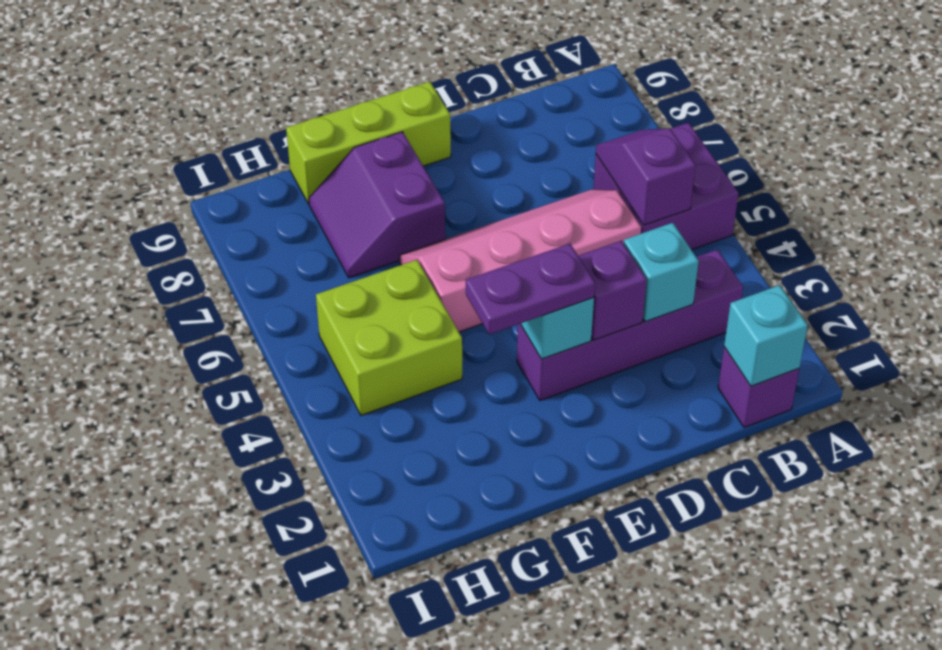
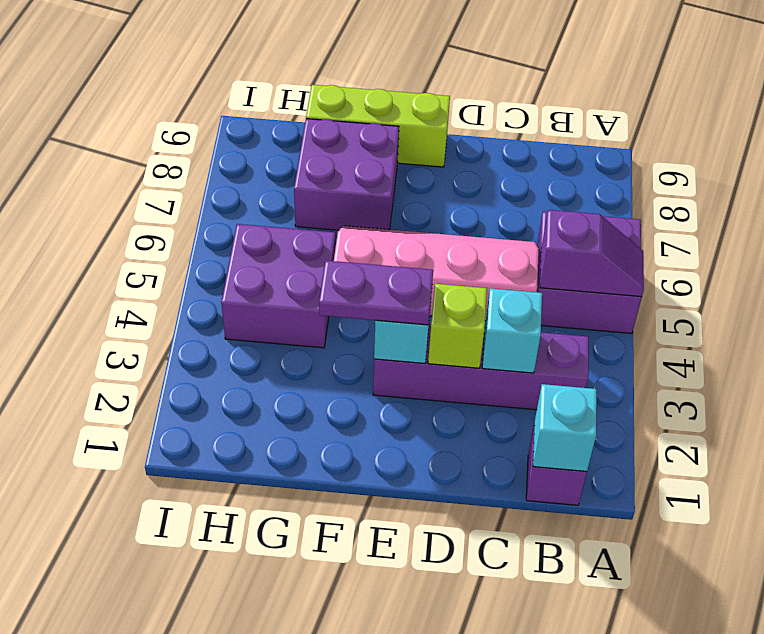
purple 1x2 slope [596,128,695,225] -> purple 1x2 slope turned to [540,210,644,297]
purple 1x1 brick [578,241,647,340] -> lime 1x1 brick [428,284,487,368]
purple 2x2 slope [309,132,445,278] -> purple 2x2 brick [294,119,399,230]
lime 2x2 brick [316,260,462,415] -> purple 2x2 brick [221,224,335,348]

